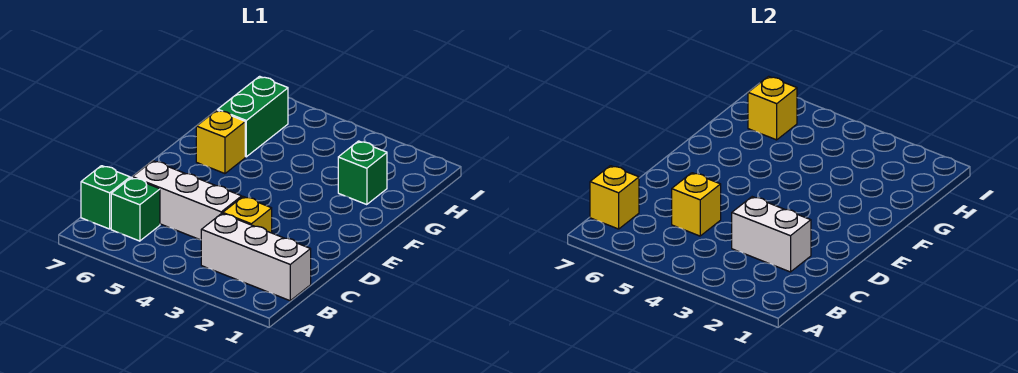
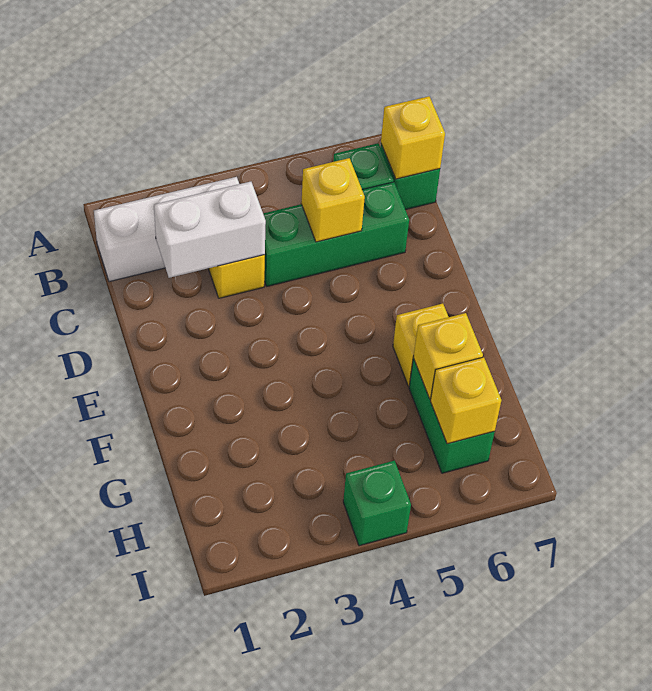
white 1x3 brick [133,161,242,240] -> green 1x3 brick [263,182,409,286]
green 1x1 brick [338,141,387,205] -> green 1x1 brick moved to [343,460,411,546]
none -> yellow 1x1 brick [413,313,483,399]

